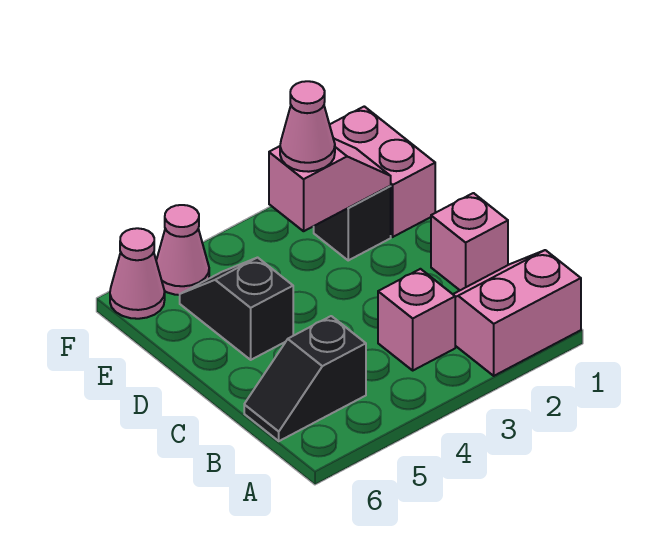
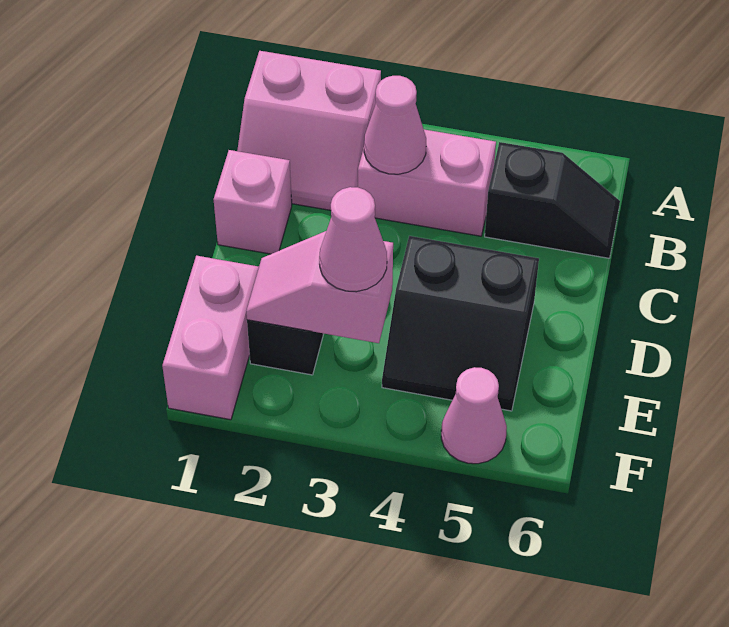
pink 1x1 brick [378,269,455,370] -> pink 1x2 brick [358,130,496,236]
black 1x2 slope [180,258,293,360] -> black 2x2 slope [382,236,539,411]
pink 1x1 cone [110,228,165,319] -> pink 1x1 cone moved to [364,76,426,174]

